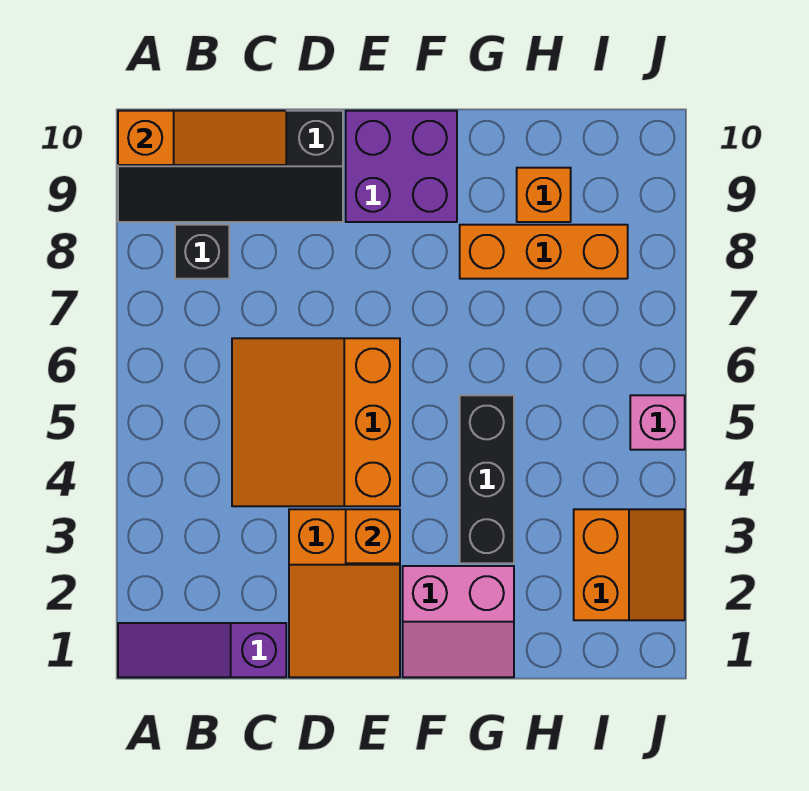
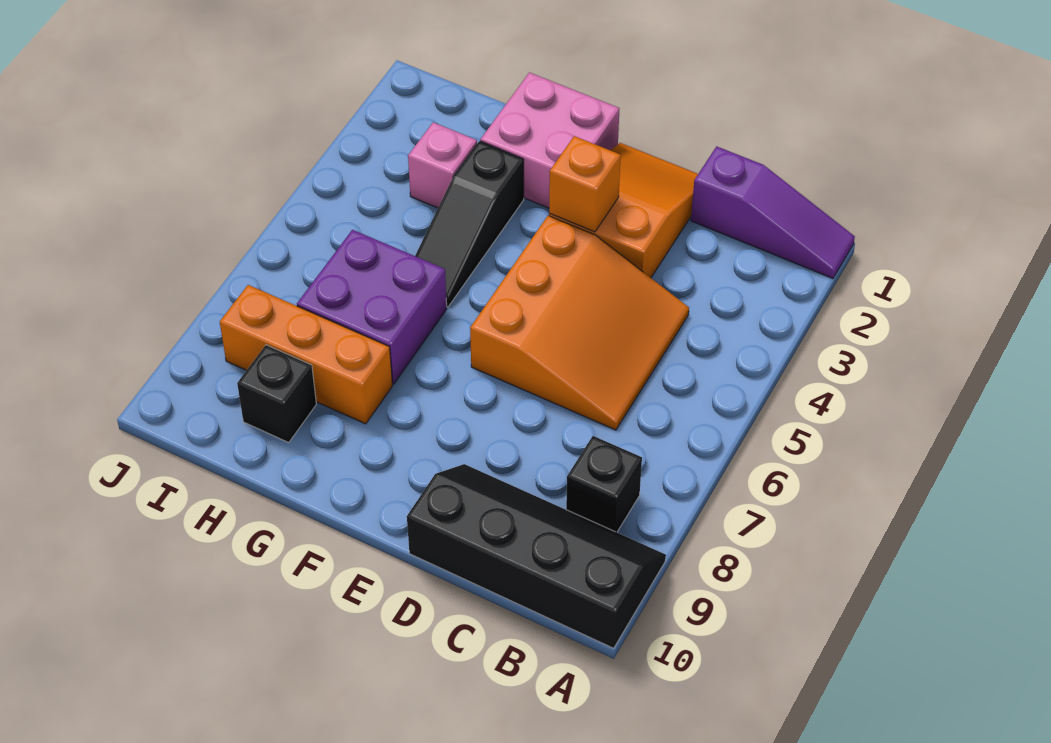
orange 1x3 slope [118,111,286,165] -> none
purple 2x2 brick [346,111,457,222] -> purple 2x2 brick moved to [297,230,447,384]
pink 2x2 slope [403,566,514,677] -> pink 2x2 brick [480,73,619,208]
black 1x3 brick [460,395,514,563] -> black 1x3 slope [415,141,524,307]
orange 1x1 brick [517,168,571,222] -> black 1x1 brick [237,345,316,442]
orange 2x2 slope [574,509,685,620] -> none
pink 1x1 brick [630,395,685,450] -> pink 1x1 brick moved to [408,122,477,208]

